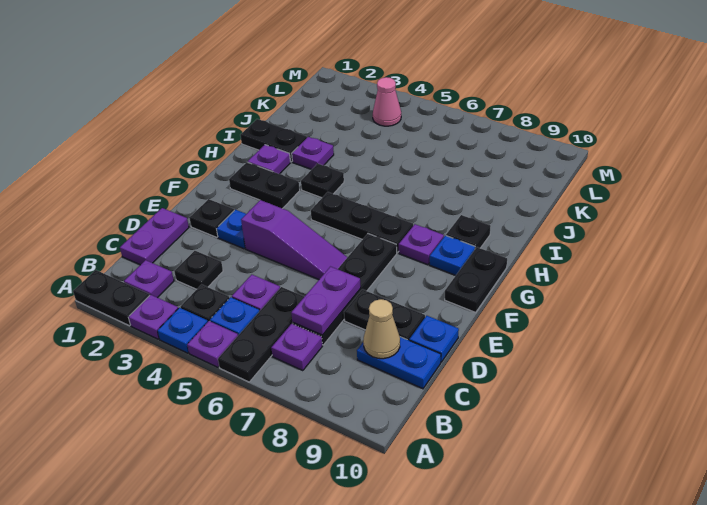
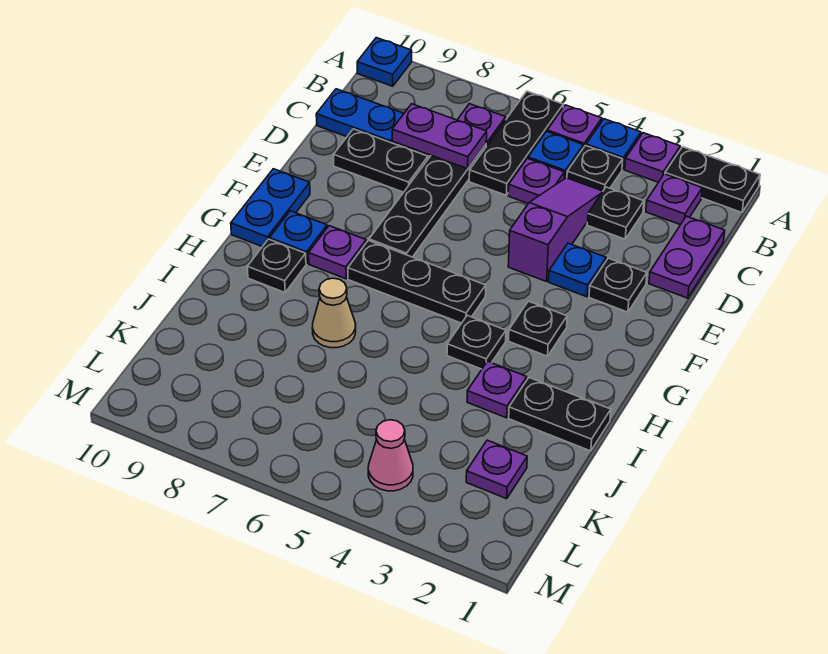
purple 1x2 plate [291,267,361,335] -> purple 1x2 plate turned to [392,104,487,169]
tan 1x1 cone [363,299,400,359] -> tan 1x1 cone moved to [312,278,356,348]
blue 1x1 plate [409,316,459,362] -> blue 1x1 plate moved to [357,38,412,86]
purple 1x3 slope [241,200,347,279] -> purple 1x3 slope turned to [508,178,603,282]
black 1x2 plate [445,247,507,312] -> blue 1x2 plate [231,169,310,247]
black 1x2 plate [229,162,300,208] -> black 1x1 plate [509,301,567,356]
purple 1x1 plate [248,145,291,174] -> purple 1x1 plate moved to [466,440,527,499]

